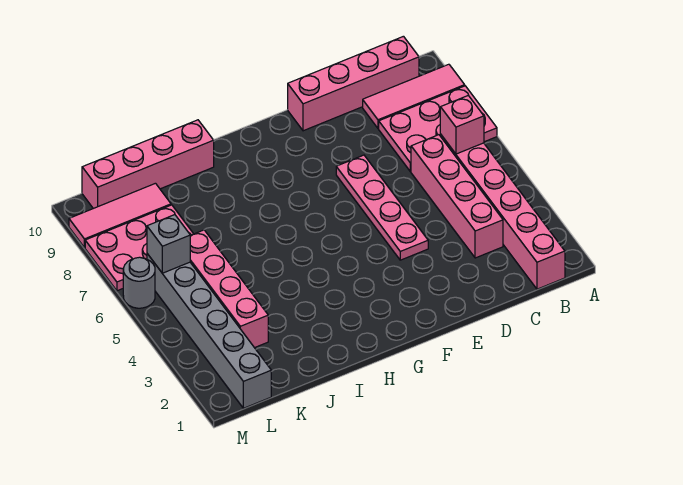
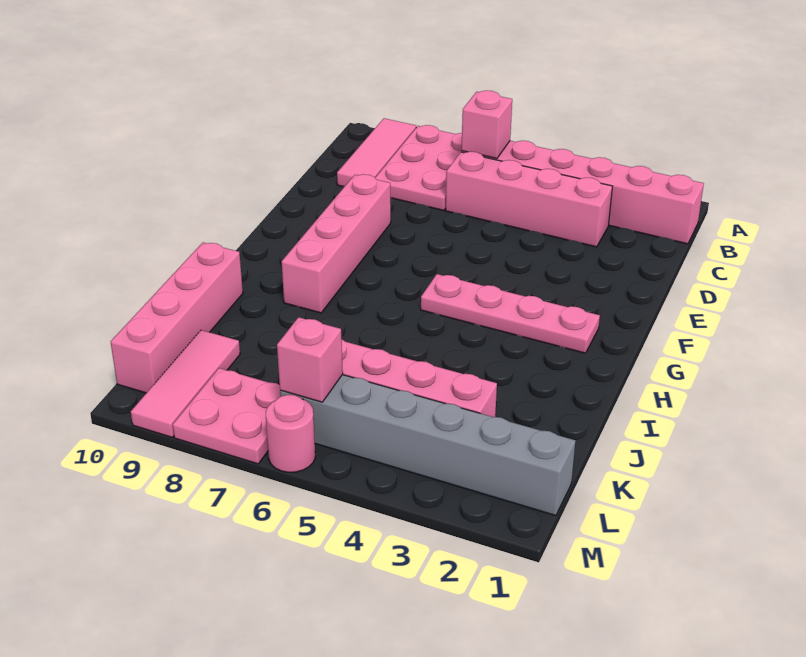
pink 1x4 brick [288,36,419,131] -> pink 1x4 brick moved to [282,174,391,313]
pink 1x4 plate [336,155,428,260] -> pink 1x4 plate moved to [421,274,600,353]
pink 2x3 plate [85,205,193,291] -> pink 2x2 plate [173,368,280,464]
grey 1x1 brick [147,215,190,273] -> pink 1x1 brick [277,317,343,402]
grey 1x1 round brick [123,257,155,308] -> pink 1x1 round brick [266,395,315,472]

